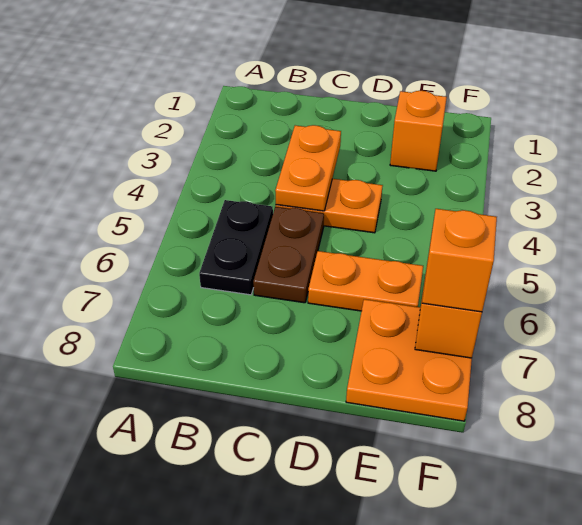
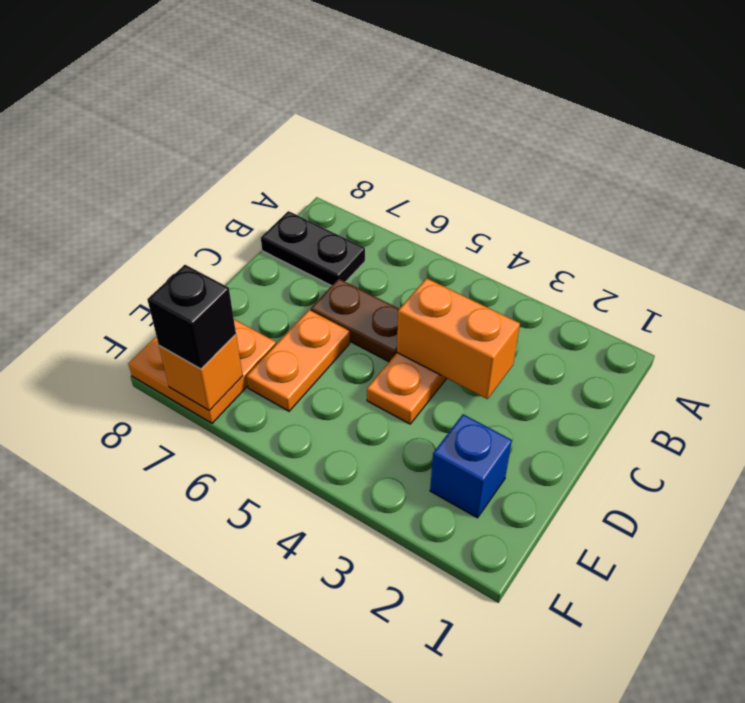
black 1x2 plate [199,200,273,295] -> black 1x2 plate moved to [261,211,365,286]
orange 1x2 plate [275,125,341,211] -> orange 1x2 brick [397,278,520,399]
orange 1x1 brick [390,91,447,171] -> blue 1x1 brick [430,414,512,518]
orange 1x1 brick [422,209,497,312] -> black 1x1 brick [147,265,236,369]

